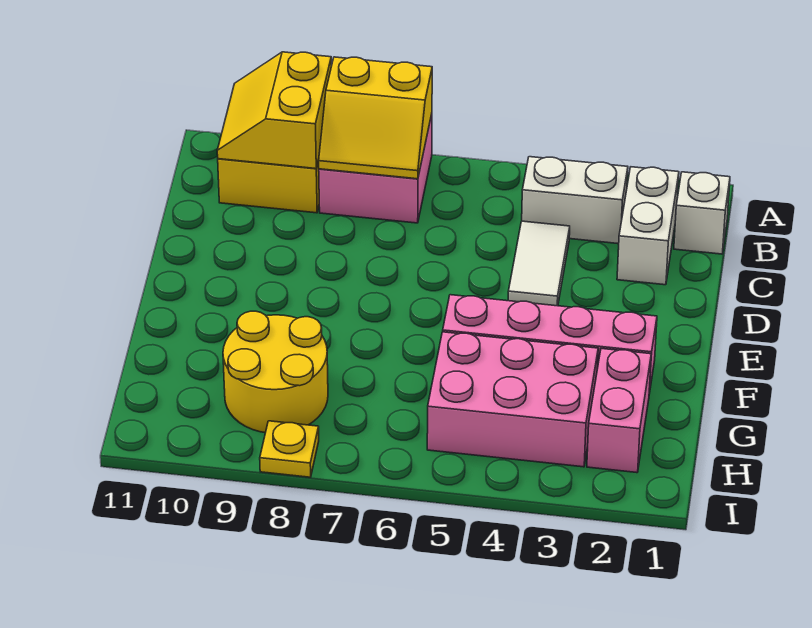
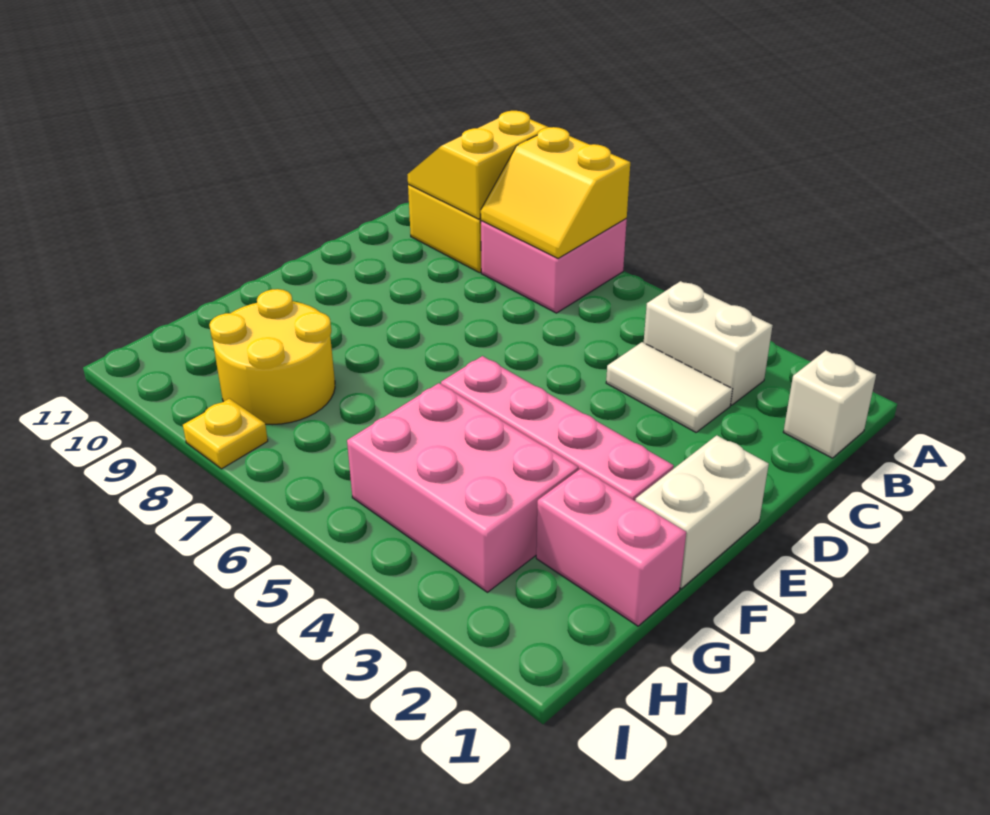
white 1x2 brick [617,167,679,285] -> white 1x2 brick moved to [635,435,769,589]
white 1x2 tile [508,221,570,306] -> white 1x2 tile turned to [606,342,732,432]
pink 1x2 brick [587,349,651,473] -> pink 1x2 brick turned to [536,469,686,626]

